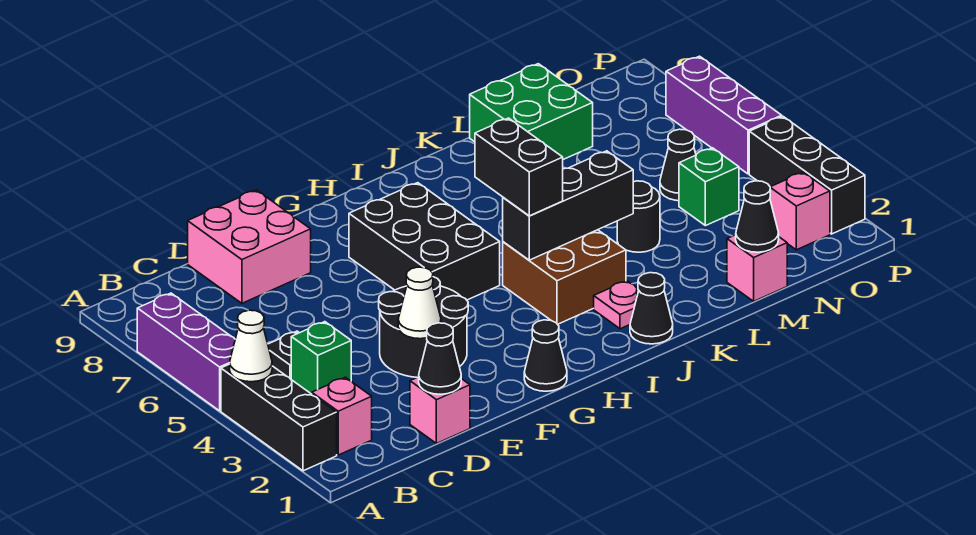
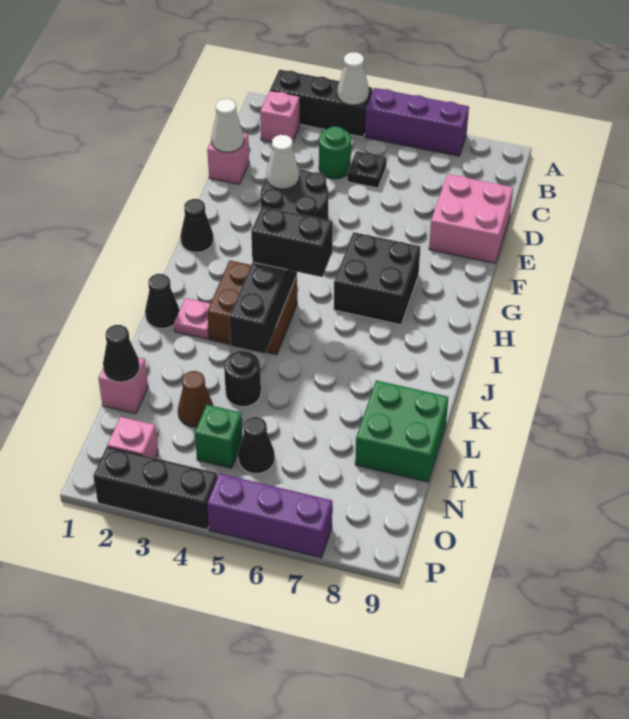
green 1x1 brick [291,322,351,394] -> green 1x1 round brick [319,127,351,179]
black 1x1 cone [419,323,461,394] -> white 1x1 cone [211,99,244,152]
black 2x3 brick [349,183,500,300] -> black 2x2 brick [334,232,420,325]
none -> brown 1x1 cone [178,371,213,427]

